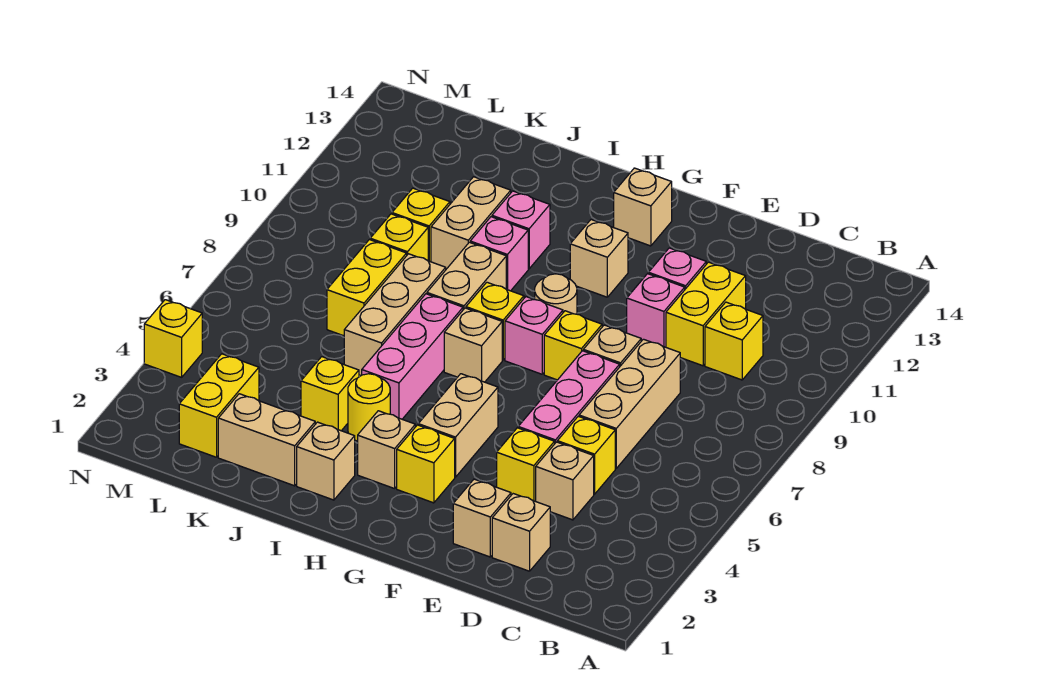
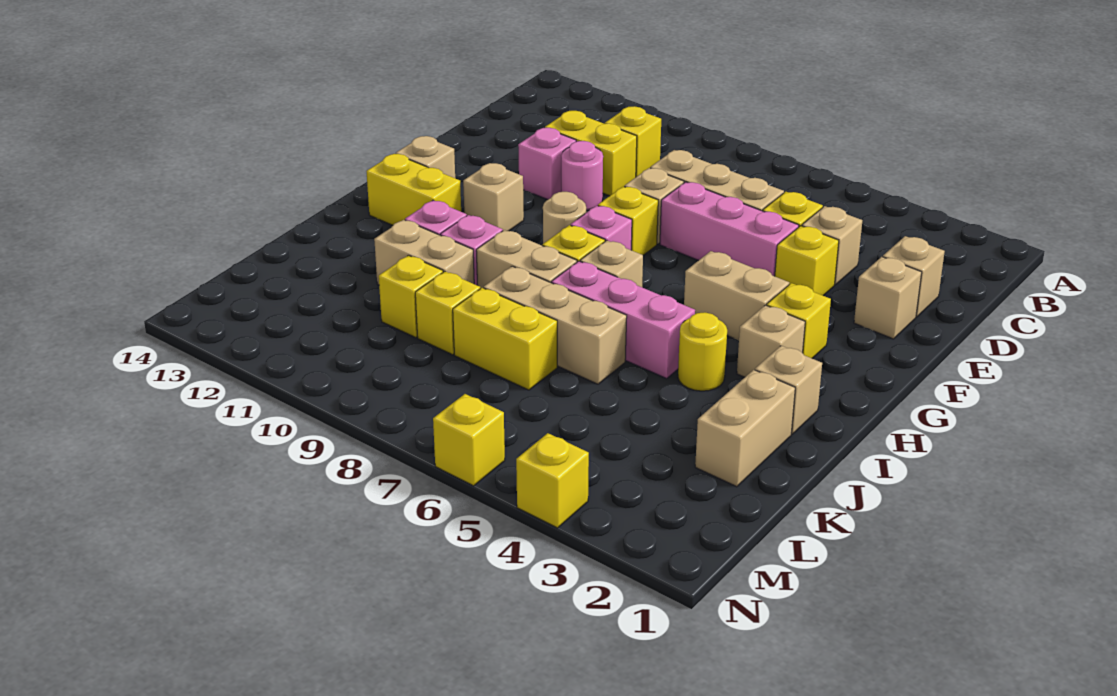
pink 1x1 brick [627,274,685,347] -> pink 1x1 round brick [561,141,603,210]
yellow 1x1 brick [301,357,359,431] -> yellow 1x1 brick moved to [433,394,505,486]
yellow 1x2 brick [179,354,259,457] -> yellow 1x2 brick moved to [366,154,461,225]

